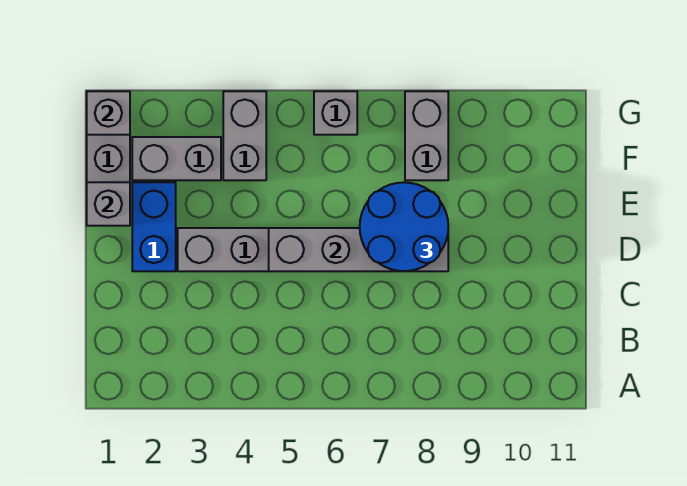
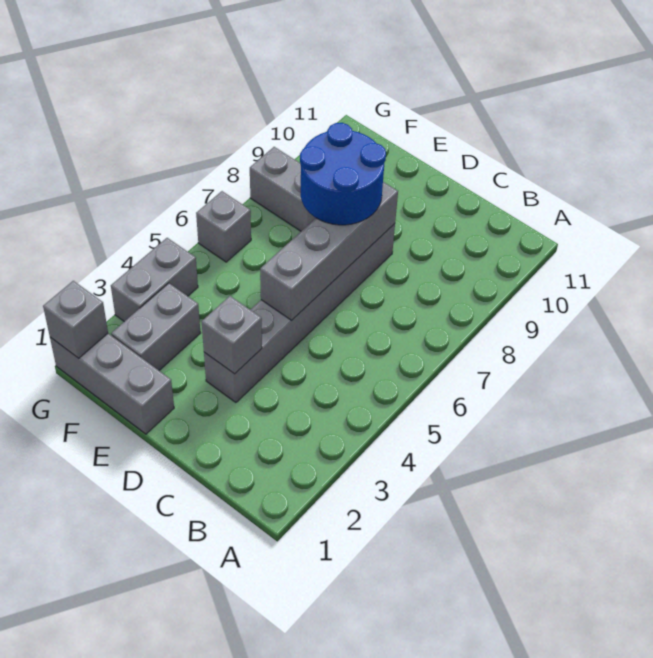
blue 1x2 brick [132,182,176,271] -> none
grey 1x1 brick [87,182,130,226] -> grey 1x1 brick moved to [202,296,262,374]
grey 1x2 brick [223,91,266,180] -> grey 1x2 brick turned to [111,238,198,322]

